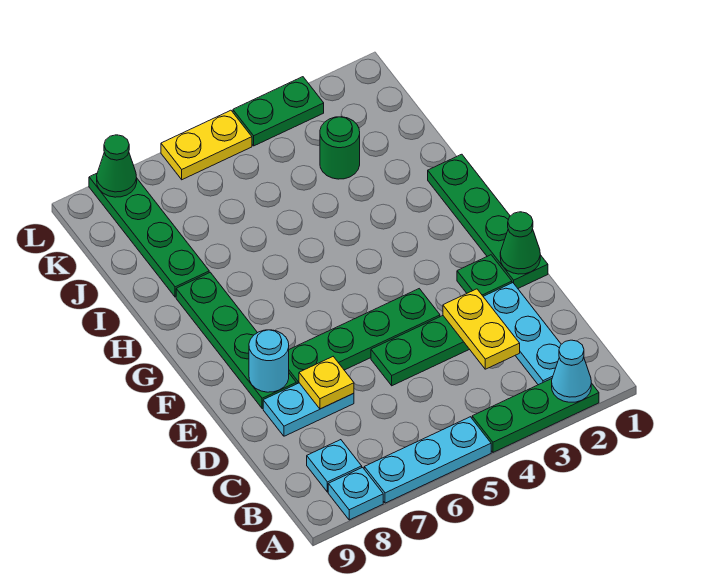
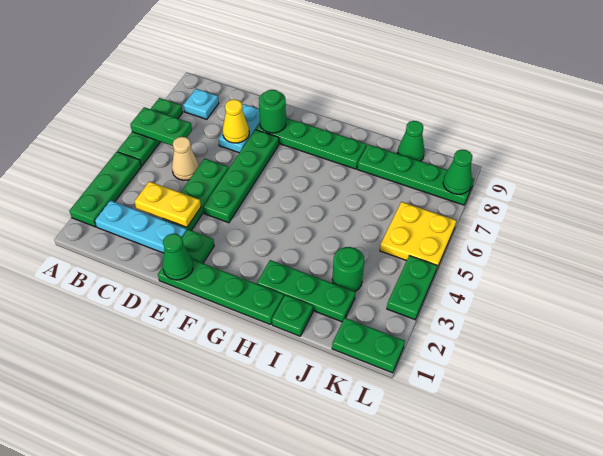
cyan 1x1 cone [552,340,591,402] -> none
cyan 1x3 plate [364,417,491,503] -> green 1x3 plate [117,98,183,166]
none -> green 1x2 plate [130,107,192,146]
cyan 1x1 plate [328,467,383,520] -> none
none -> tan 1x1 cone [172,137,199,180]
yellow 1x1 plate [299,357,354,409] -> yellow 1x1 cone [223,99,249,143]
cyan 1x1 round brick [249,330,289,392] -> green 1x1 round brick [259,90,286,133]
none -> green 1x3 plate [257,260,355,322]
none -> green 1x1 plate [272,295,313,336]
none -> green 1x1 cone [397,121,425,161]
none -> green 1x2 plate [332,318,405,373]
yellow 1x2 plate [161,110,252,180] -> yellow 2x2 plate [380,202,456,270]

